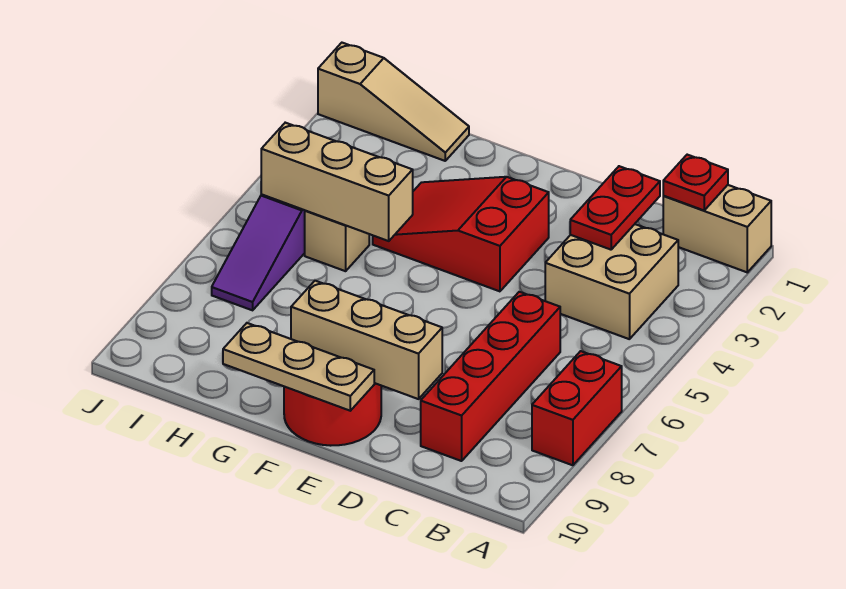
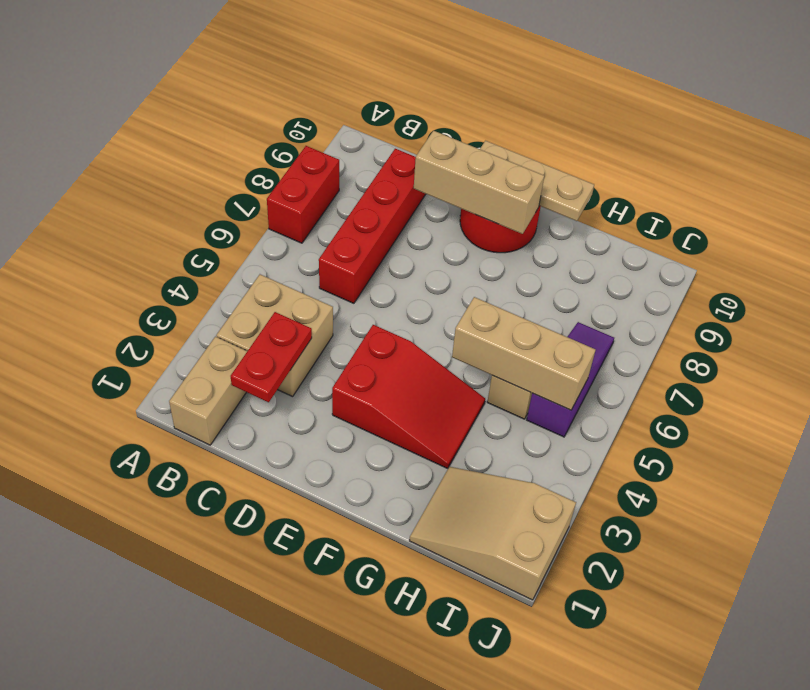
tan 1x2 brick [663,185,771,272] -> tan 1x2 brick turned to [169,337,247,445]
red 1x1 plate [663,155,728,210] -> none
tan 1x3 slope [318,43,469,161] -> tan 2x3 slope [409,467,576,600]

